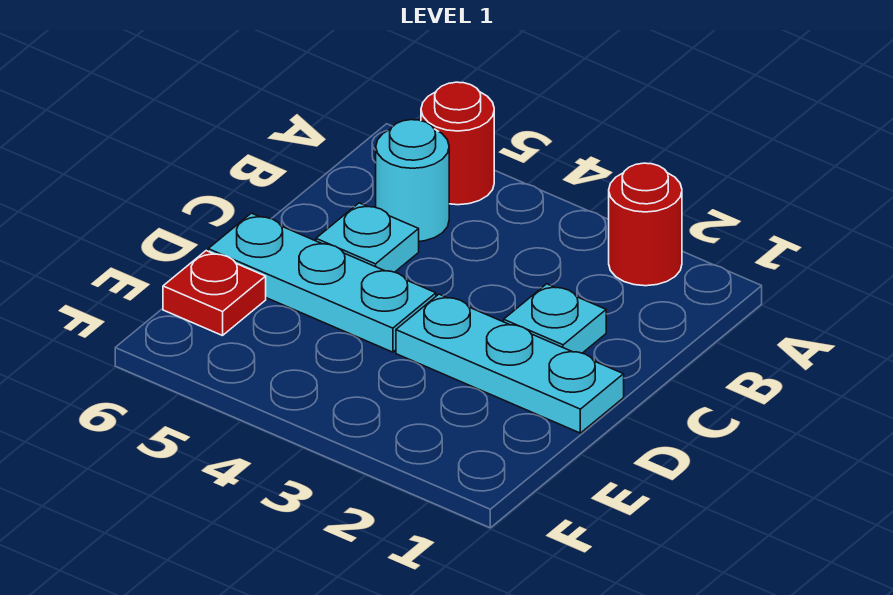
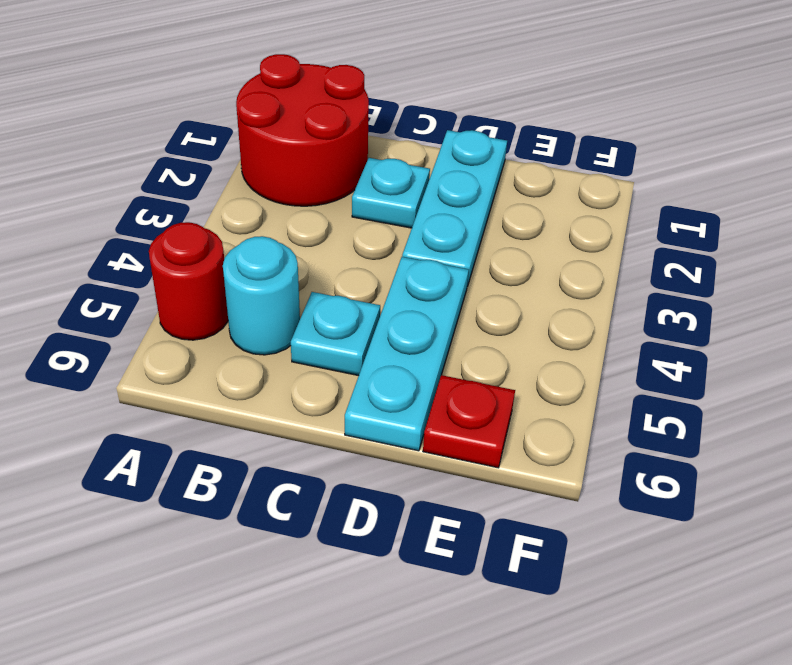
red 1x1 round brick [609,163,682,286] -> red 2x2 round brick [236,54,369,206]

